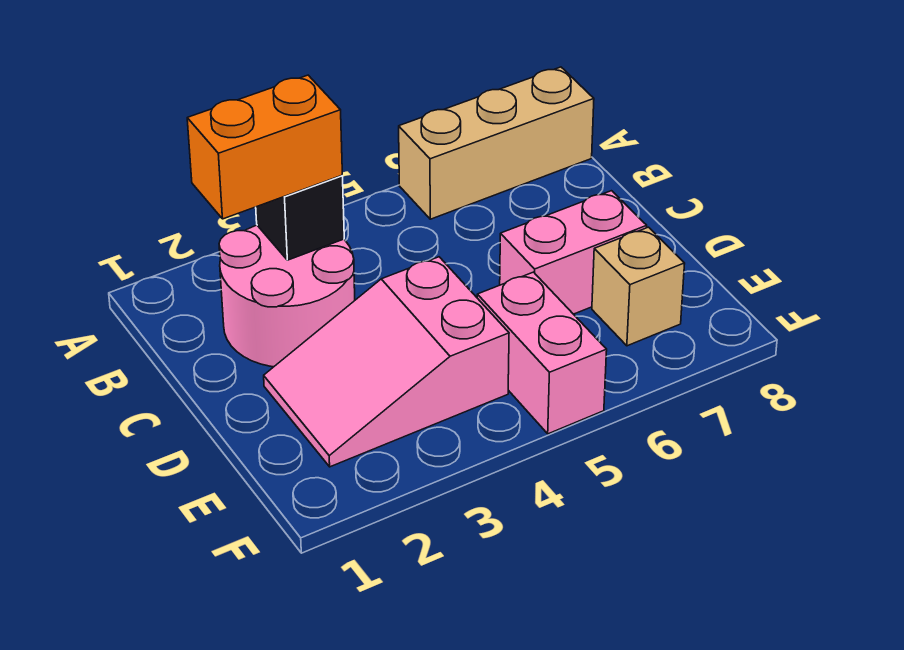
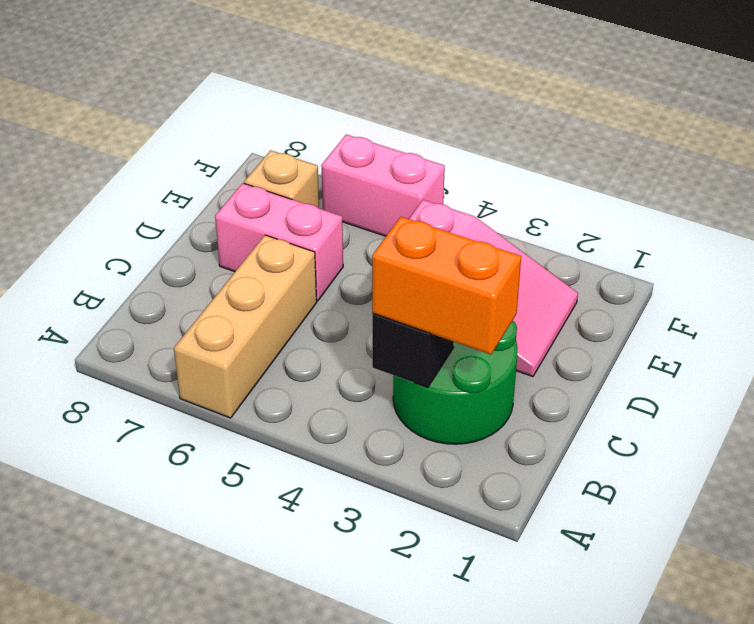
tan 1x3 brick [399,67,594,219] -> tan 1x3 brick turned to [174,235,317,418]
pink 2x2 round brick [219,225,355,367] -> green 2x2 round brick [393,321,518,444]
pink 1x2 brick [477,272,607,434] -> pink 1x2 brick turned to [321,134,445,236]

